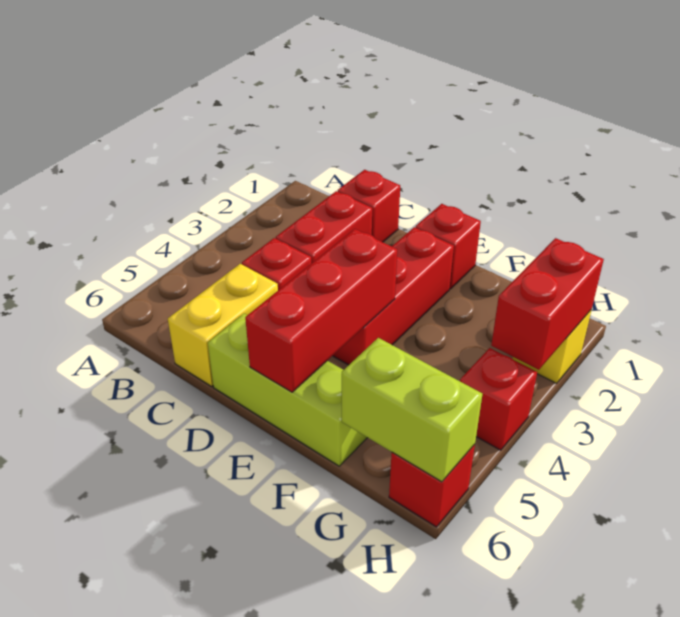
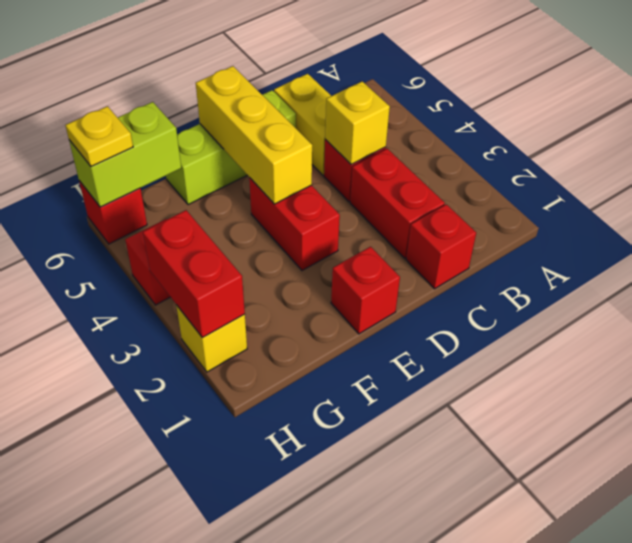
none -> yellow 1x1 brick [325,82,390,164]
red 1x3 brick [333,227,454,365] -> red 1x2 brick [249,178,340,270]
red 1x3 brick [245,229,397,392] -> yellow 1x3 brick [196,66,312,204]
none -> yellow 1x1 plate [65,106,133,166]

